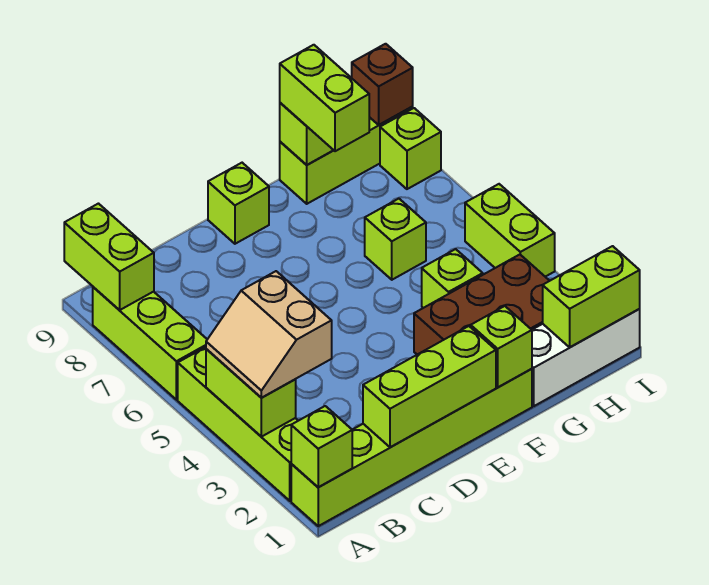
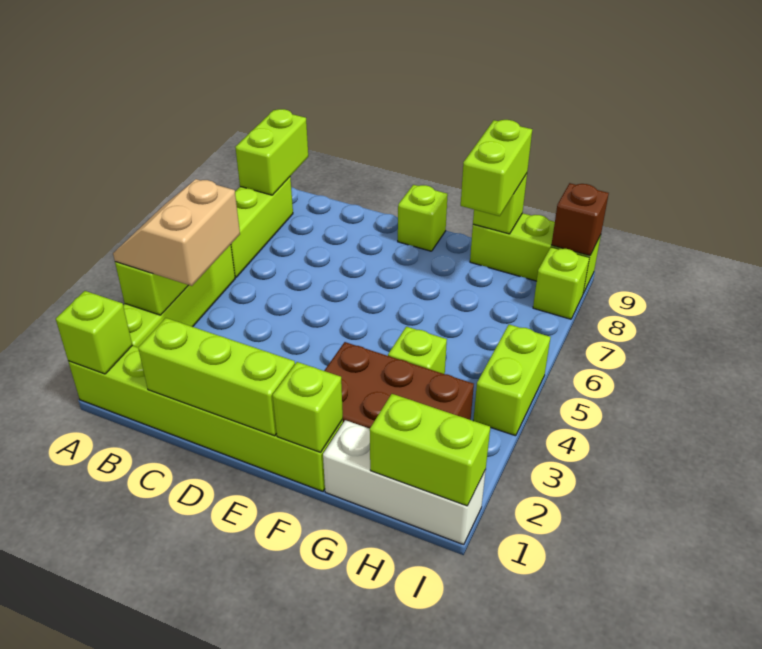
lime 1x1 brick [365,199,426,280] -> none

